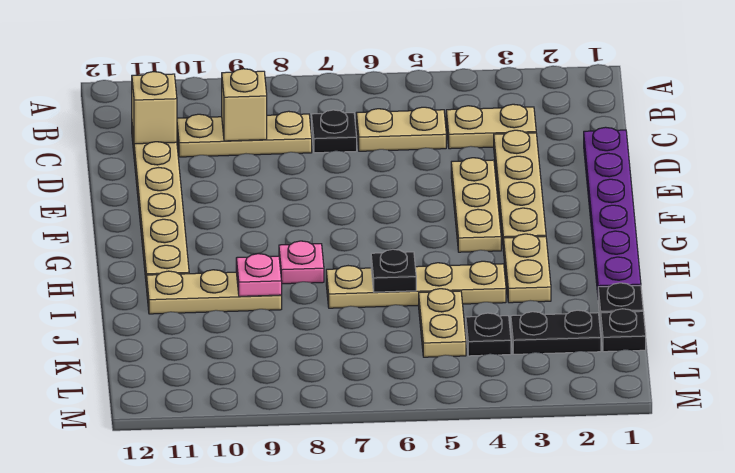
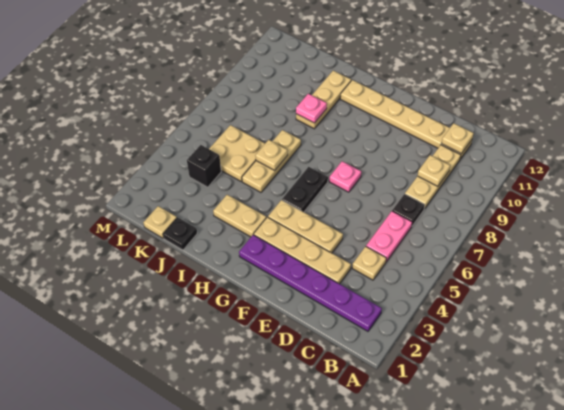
tan 1x2 plate [446,104,536,149] -> tan 1x1 plate [352,246,386,280]
tan 1x2 plate [356,107,446,151] -> pink 1x2 plate [366,211,412,262]
tan 1x1 brick [222,69,267,141] -> tan 1x1 plate [418,155,450,186]
tan 1x1 brick [132,72,177,144] -> tan 1x1 plate [441,123,474,154]
purple 1x6 plate [584,127,641,293] -> purple 1x6 plate moved to [239,235,382,331]
pink 1x1 plate [279,241,324,284] -> pink 1x1 plate moved to [329,161,361,192]
tan 1x4 plate [326,261,506,308] -> tan 1x3 plate [242,130,301,192]
black 1x1 plate [371,249,416,292] -> tan 1x1 plate [256,140,288,170]
tan 1x2 plate [419,289,466,357] -> tan 2x2 plate [209,125,265,181]
black 1x1 plate [601,309,646,352] -> tan 1x1 plate [143,206,177,238]
black 1x2 plate [511,310,601,354] -> black 1x2 plate moved to [282,167,328,212]
black 1x1 plate [466,313,511,356] -> black 1x1 brick [187,145,221,187]

